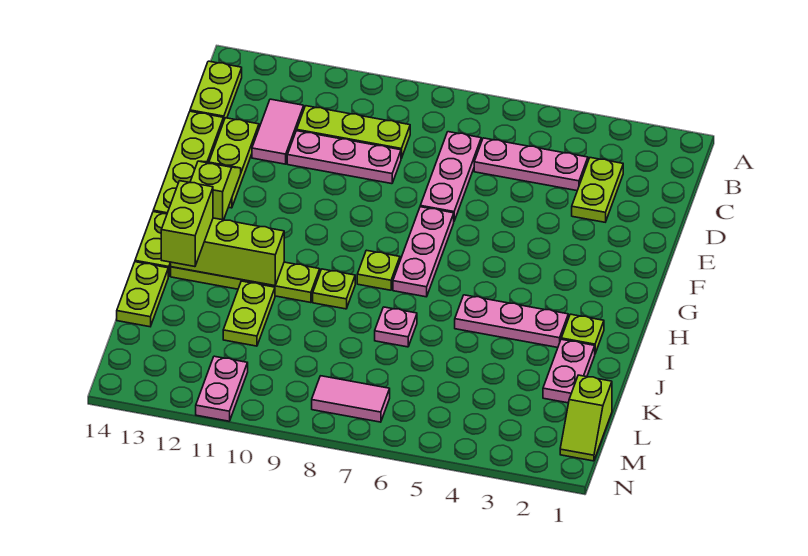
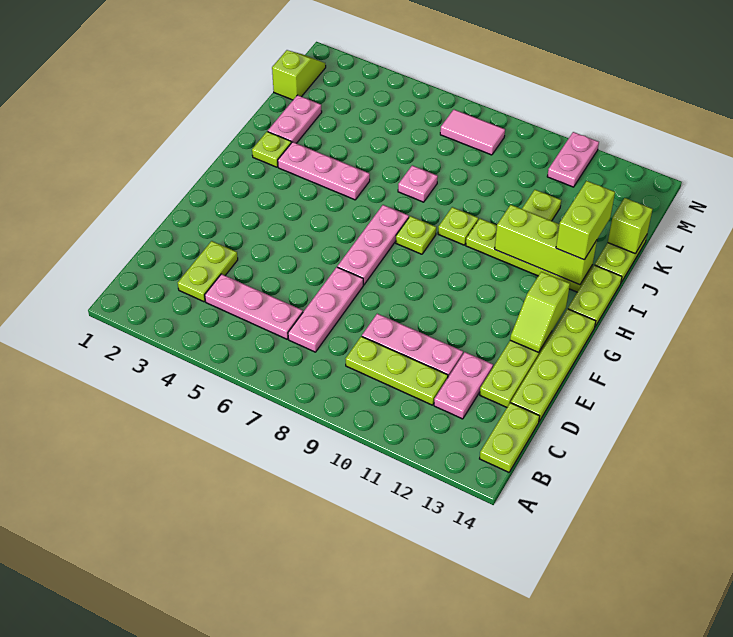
pink 1x2 tile [252,99,304,164] -> pink 1x2 plate [434,352,493,419]
none -> lime 1x1 brick [608,198,652,254]

